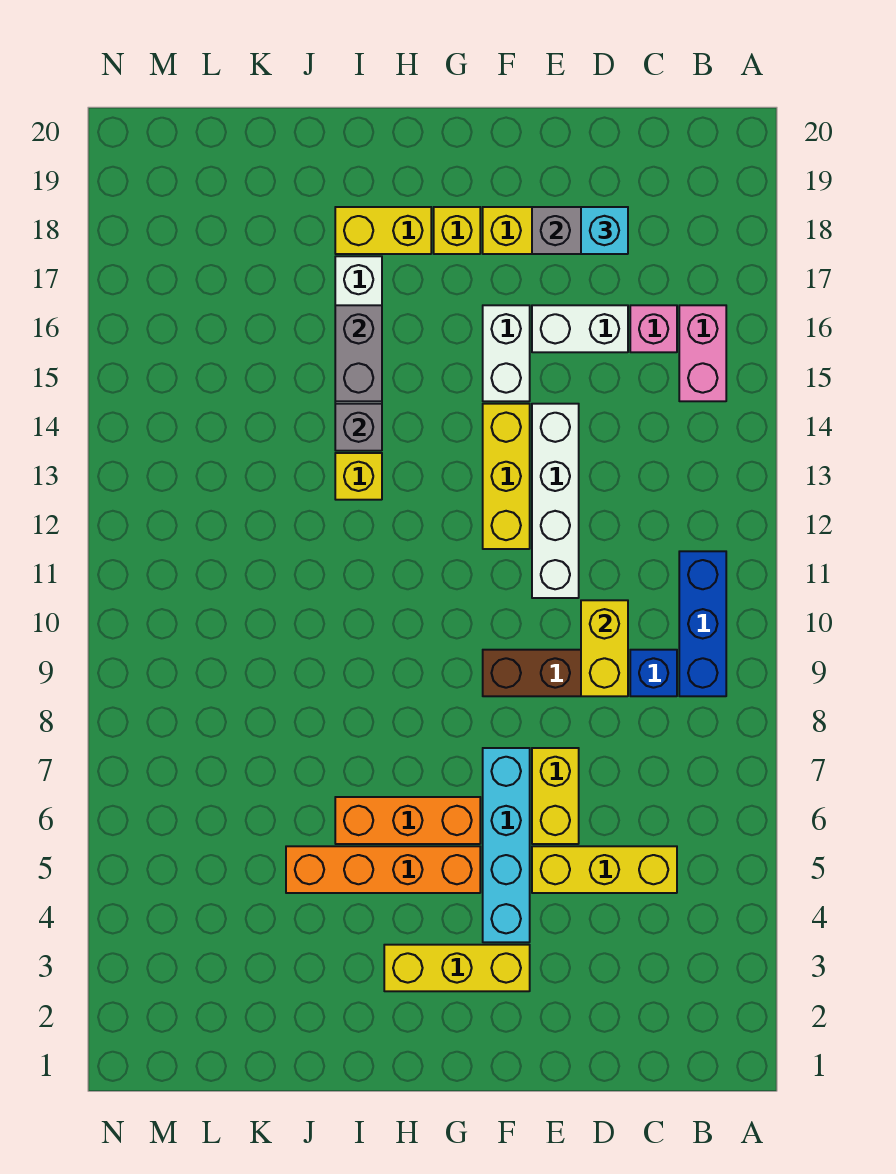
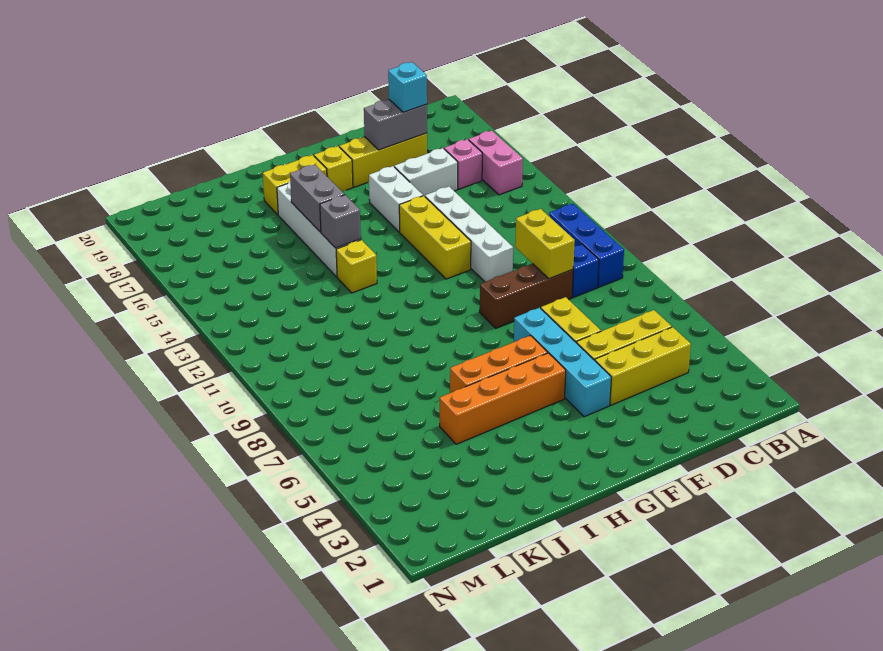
yellow 1x3 brick [384,945,530,991] -> yellow 1x3 brick moved to [595,327,691,405]

